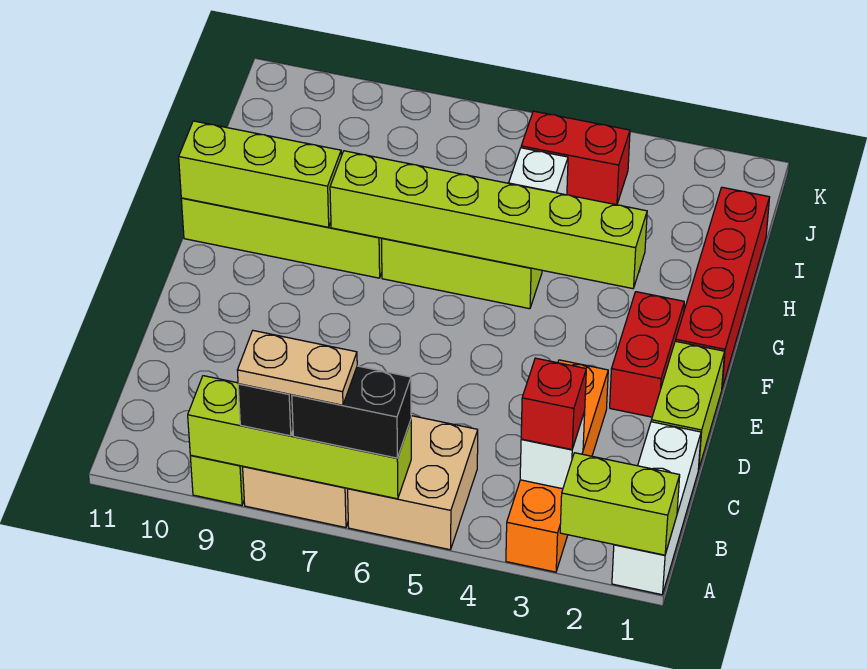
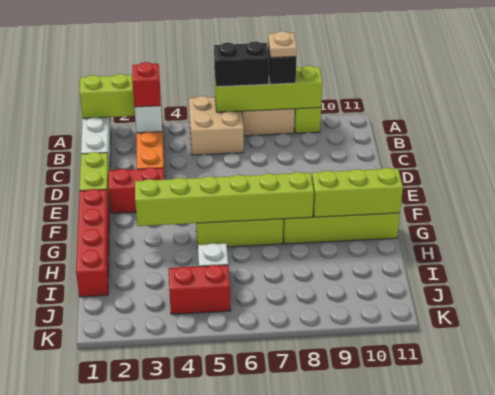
tan 1x2 plate [237,331,357,405] -> tan 1x1 plate [268,31,297,58]
red 1x2 brick [610,292,684,417] -> red 1x2 brick turned to [108,167,164,213]

